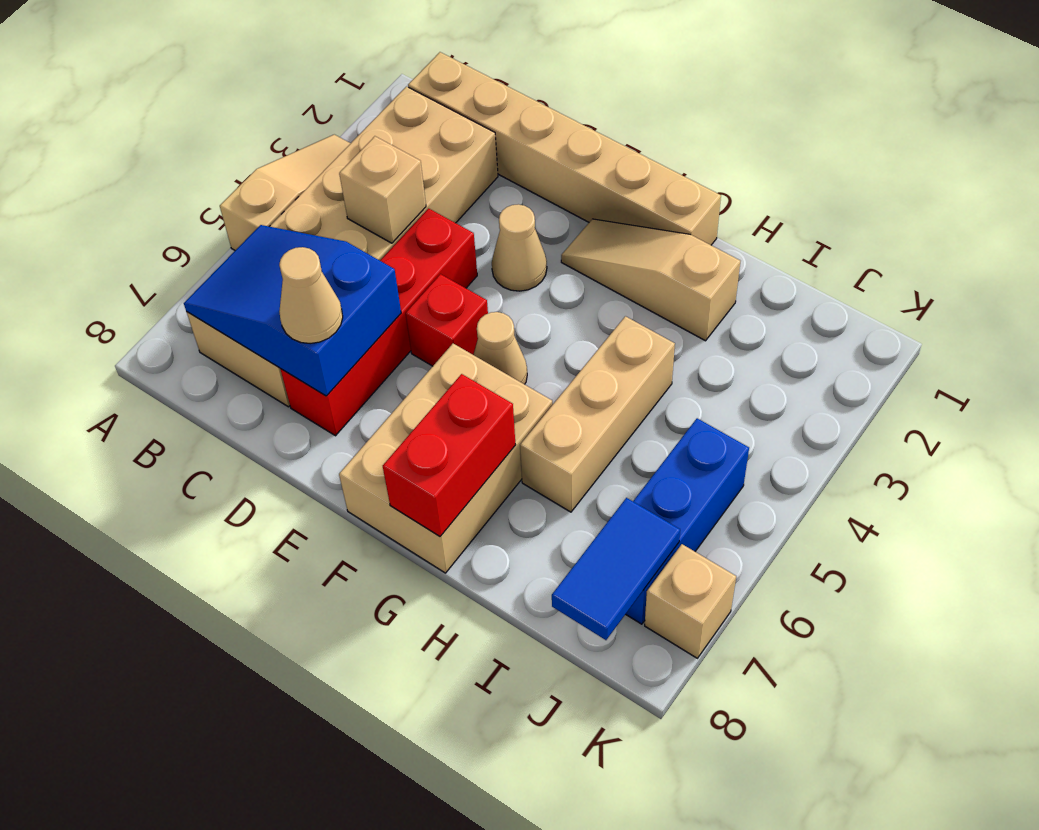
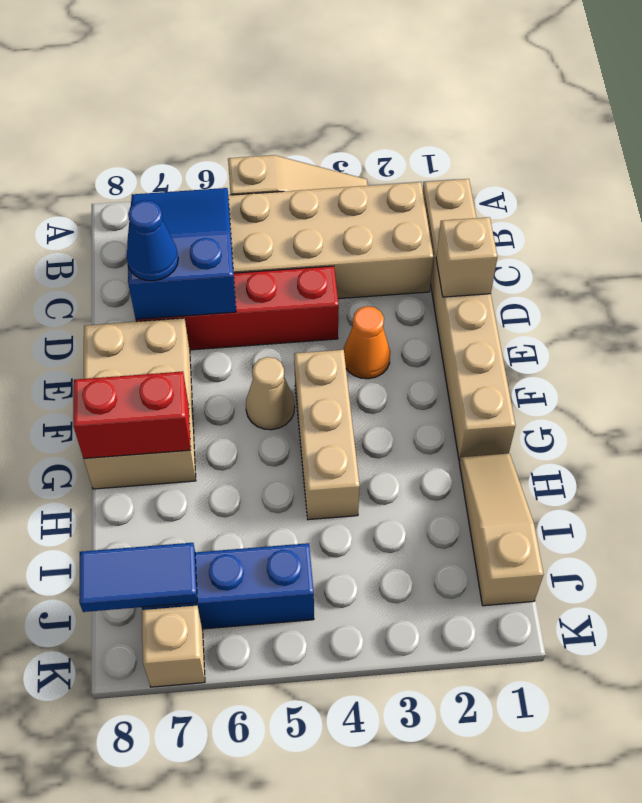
tan 1x1 brick [339,136,426,243] -> tan 1x1 brick moved to [436,217,497,297]
tan 1x1 cone [279,247,343,344] -> blue 1x1 cone [126,200,178,281]
tan 1x1 cone [492,204,547,291] -> orange 1x1 cone [343,306,390,379]
red 1x1 brick [406,274,488,366] -> none
tan 1x3 slope [561,219,740,341] -> tan 1x3 slope moved to [459,453,544,606]
tan 2x3 brick [339,344,553,573] -> tan 2x3 brick turned to [84,318,196,489]
tan 1x3 brick [520,316,675,512] -> tan 1x3 brick turned to [294,350,360,520]

